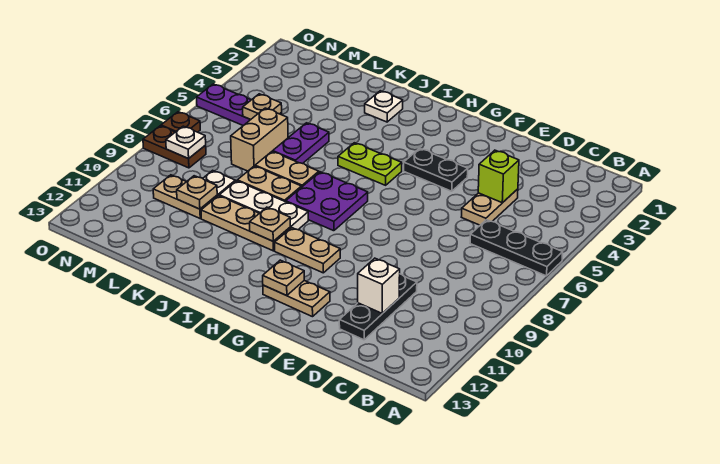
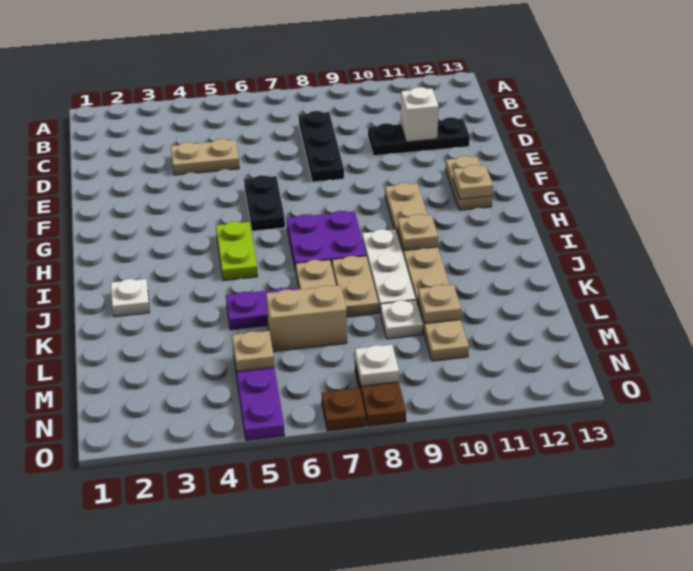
black 1x3 plate [470,220,563,276] -> black 1x3 plate moved to [299,111,344,182]
lime 1x1 brick [478,150,519,203] -> none
black 1x2 plate [404,148,468,191] -> black 1x2 plate moved to [244,175,285,231]

